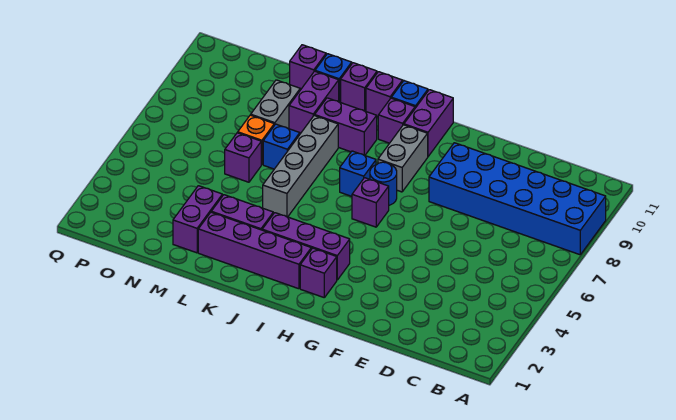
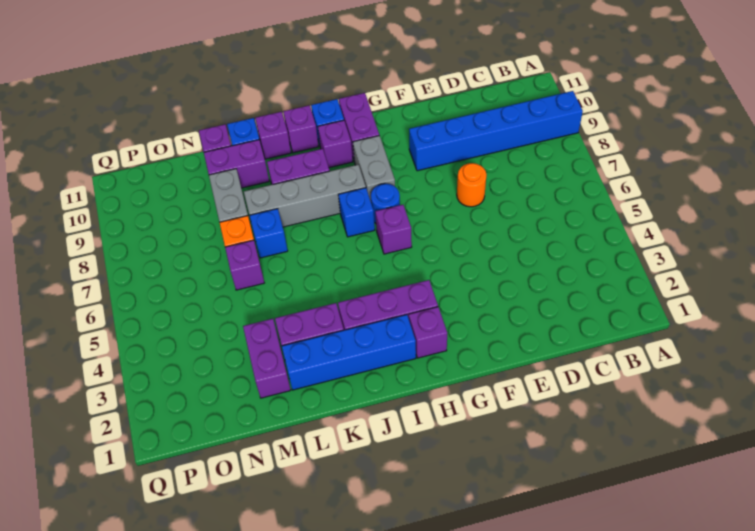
blue 2x6 brick [429,143,606,255] -> blue 1x6 brick [409,91,583,171]
none -> orange 1x1 round brick [457,163,486,207]
purple 1x4 brick [198,212,311,289] -> blue 1x4 brick [282,315,416,390]
grey 1x4 brick [263,115,338,217] -> grey 1x4 brick turned to [244,165,366,227]
purple 1x2 brick [289,71,339,134] -> purple 1x2 brick turned to [204,140,269,188]

